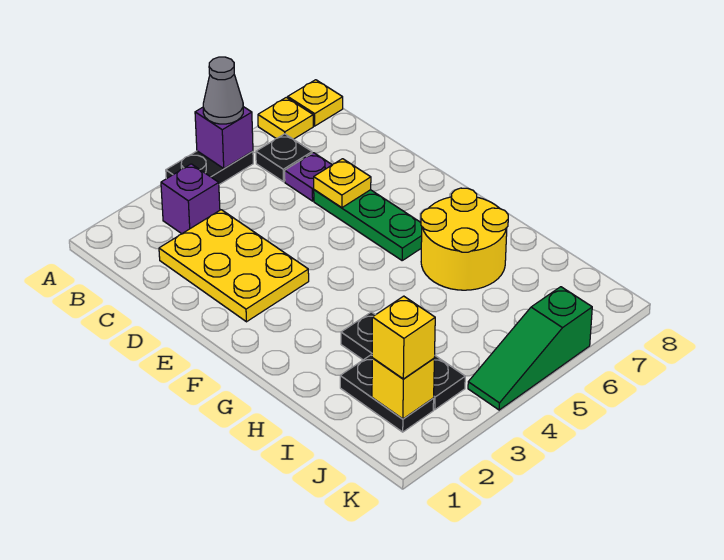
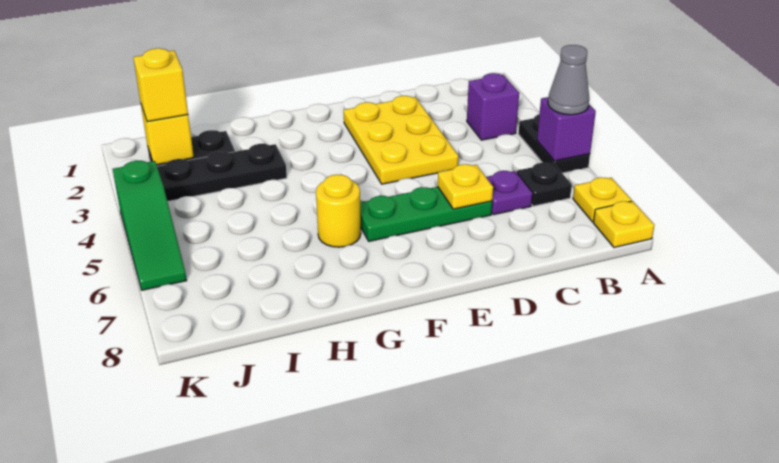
yellow 2x3 plate [159,210,309,322] -> yellow 2x3 plate turned to [344,96,458,184]
yellow 2x2 round brick [421,188,508,290] -> yellow 1x1 round brick [316,175,361,247]
green 1x3 slope [468,287,592,410] -> green 1x3 slope turned to [113,161,187,290]

